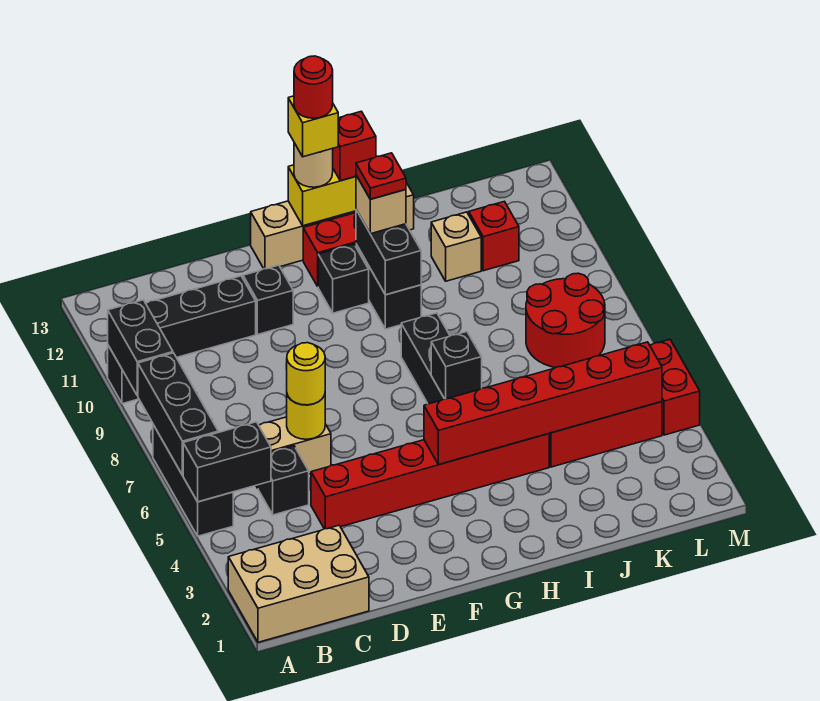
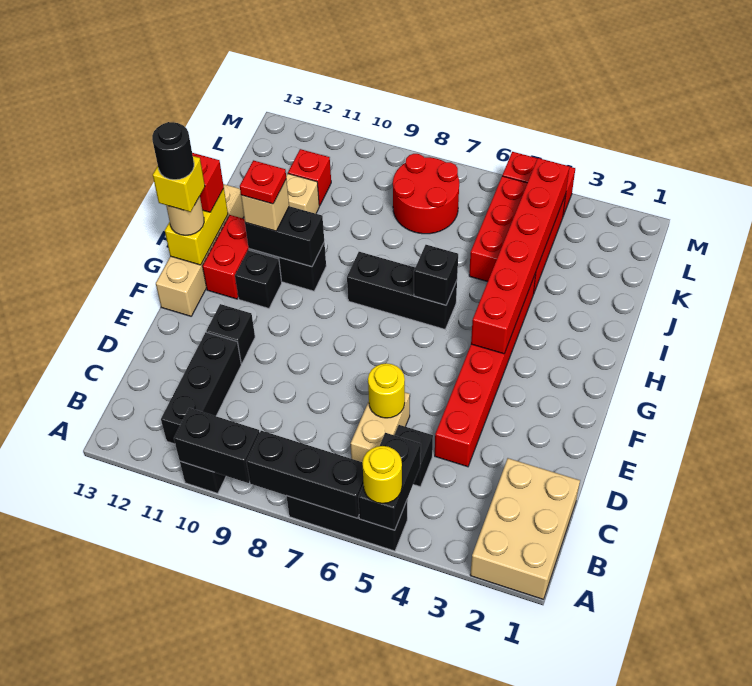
yellow 1x1 round brick [287,343,325,405] -> yellow 1x1 round brick moved to [362,446,402,503]
red 1x1 round brick [294,56,333,118] -> black 1x1 round brick [152,122,194,180]

